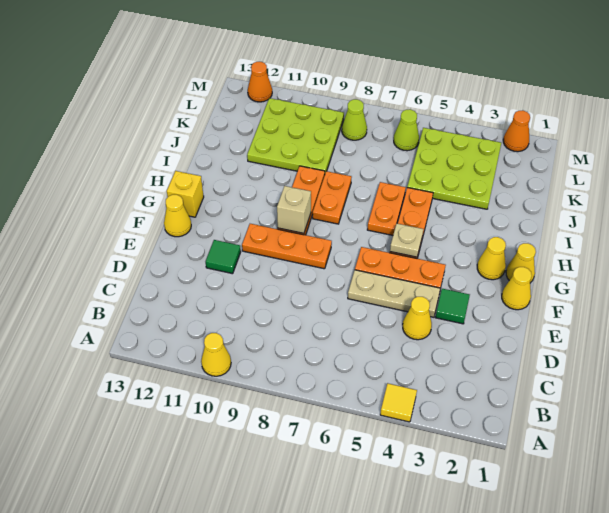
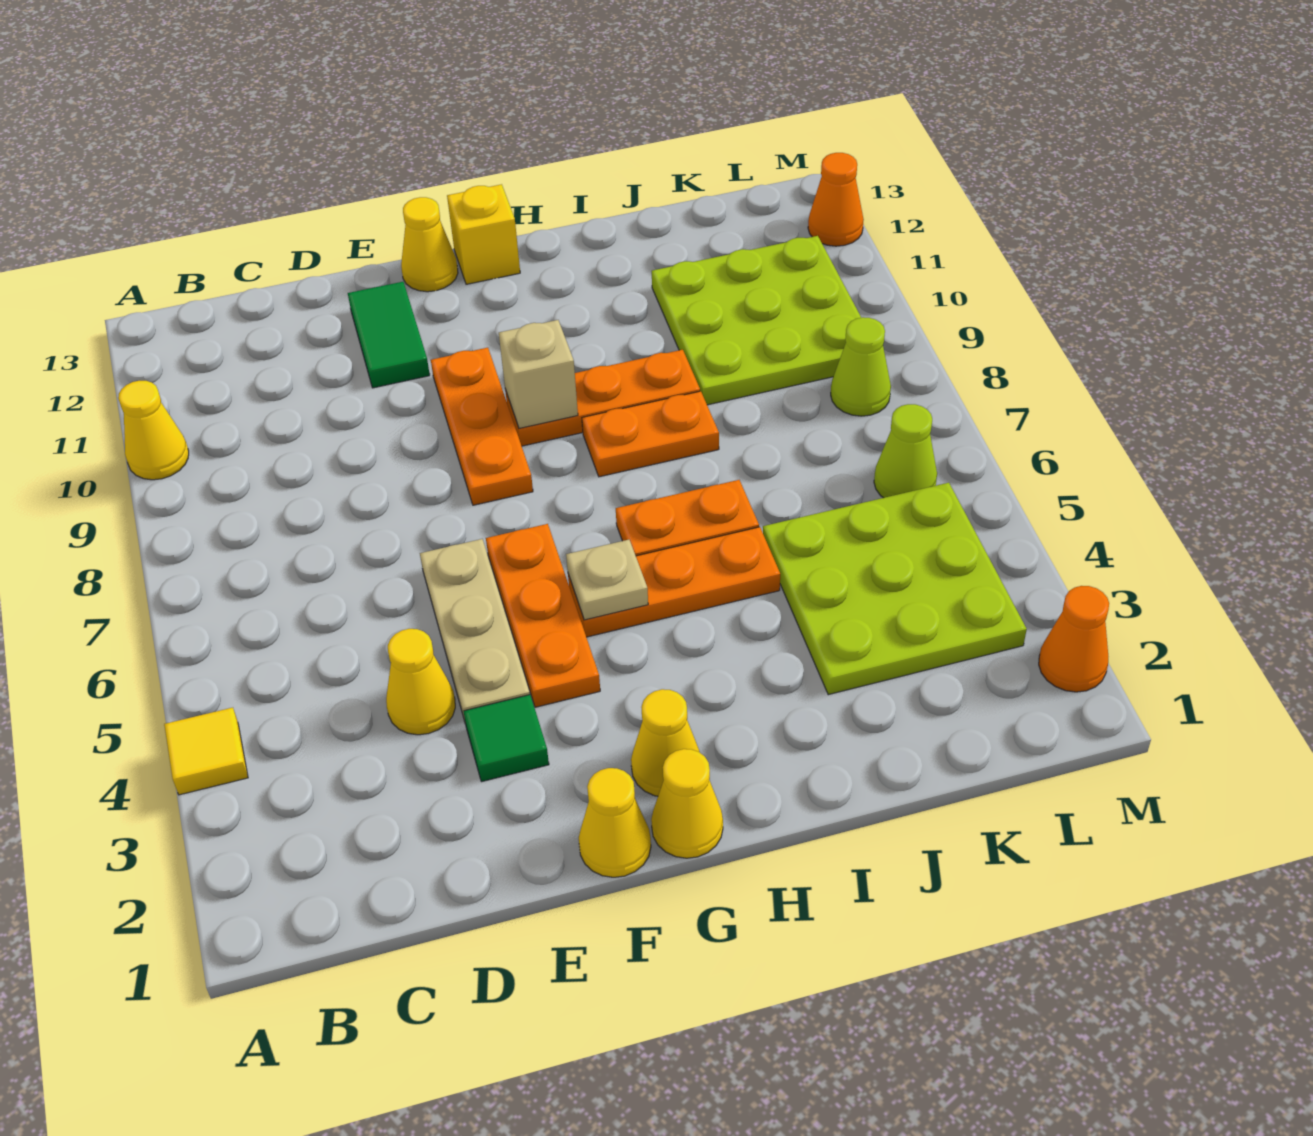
green 1x1 tile [206,240,241,274] -> green 1x2 tile [348,282,430,388]

